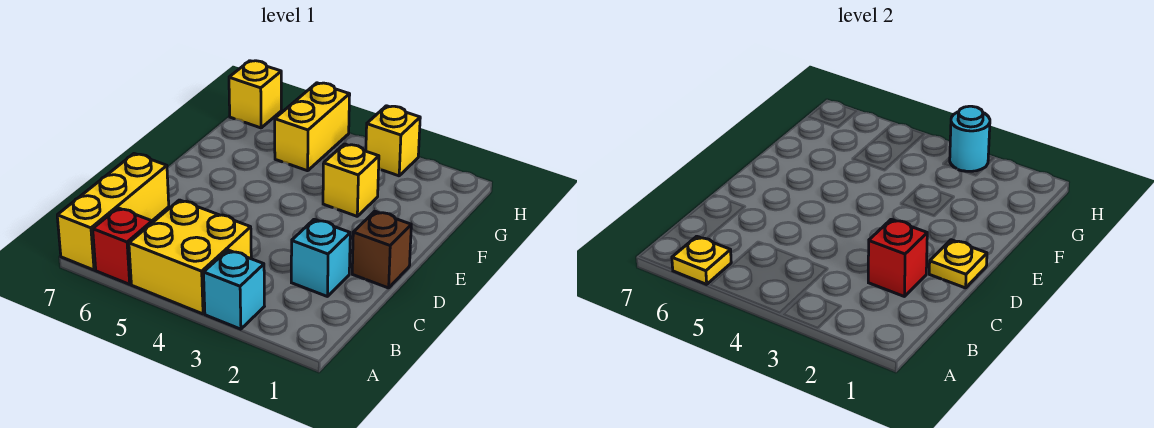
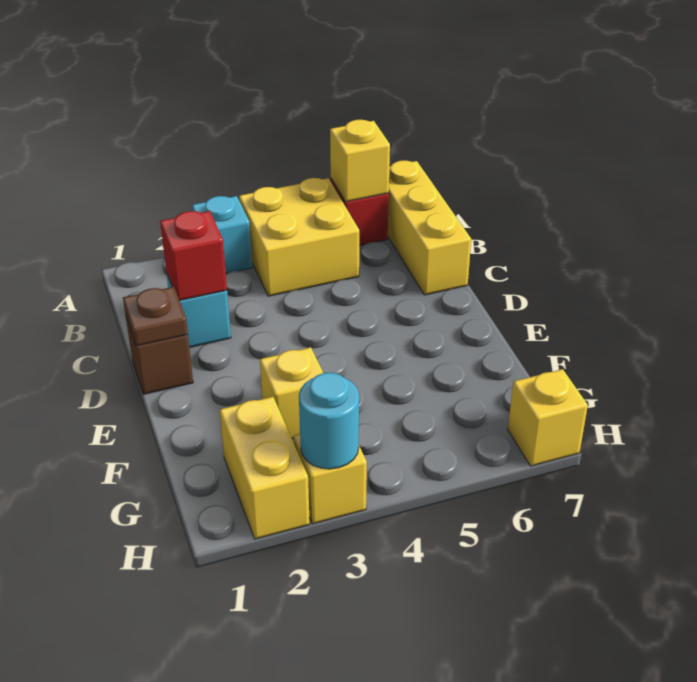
yellow 1x1 plate [672,236,731,284] -> yellow 1x1 brick [330,120,390,202]
yellow 1x1 plate [929,240,987,288] -> brown 1x1 plate [123,287,188,346]
yellow 1x2 brick [275,83,350,171] -> yellow 1x2 brick moved to [220,397,310,539]

